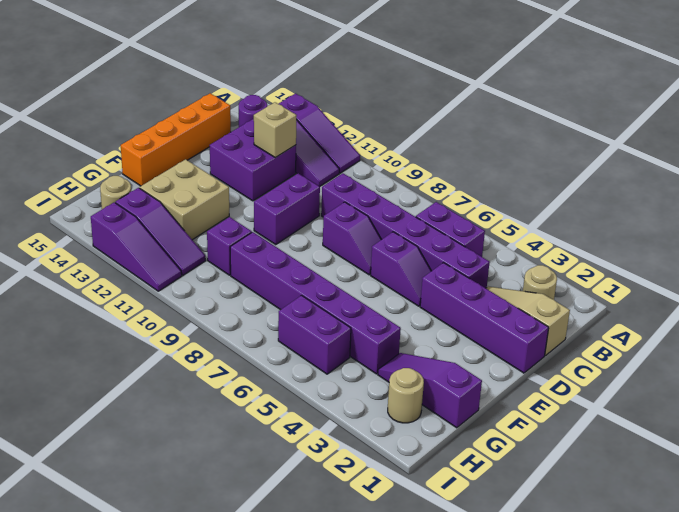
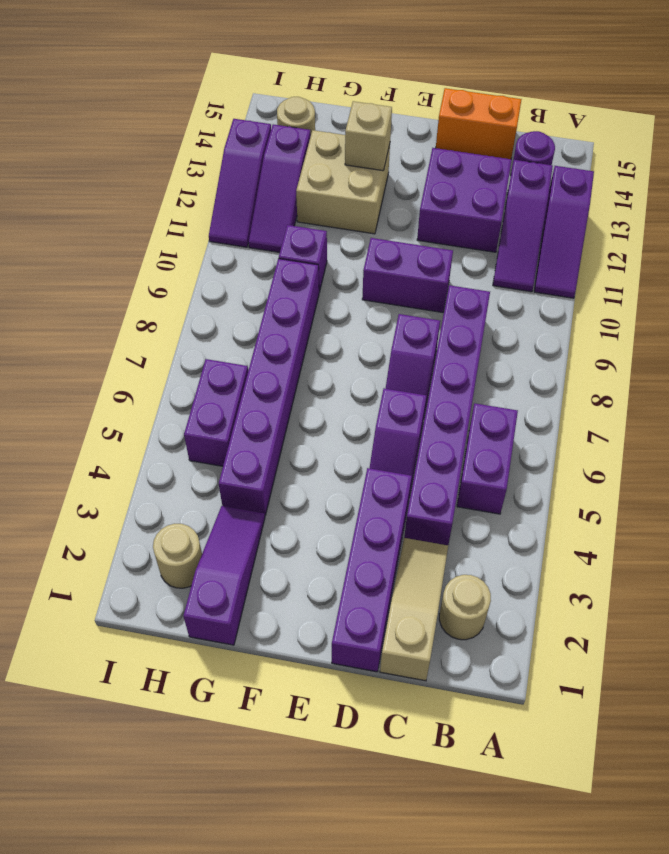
tan 1x1 brick [254,102,297,158] -> tan 1x1 brick moved to [345,101,392,171]
orange 1x4 brick [121,93,231,186] -> orange 1x2 brick [436,88,522,159]

